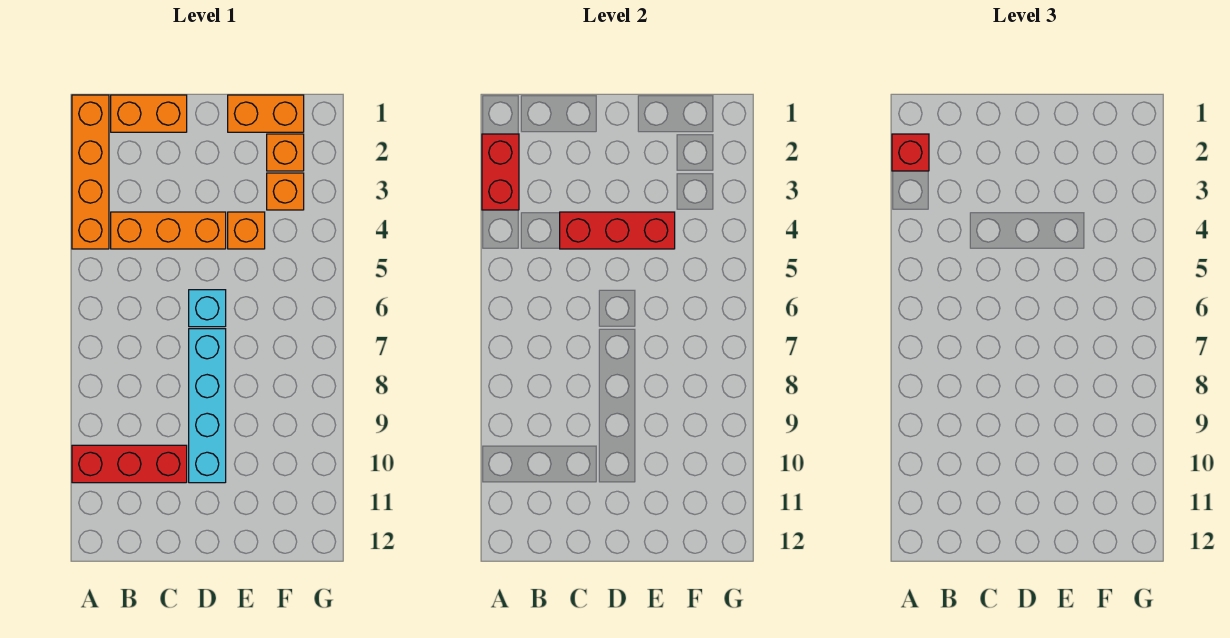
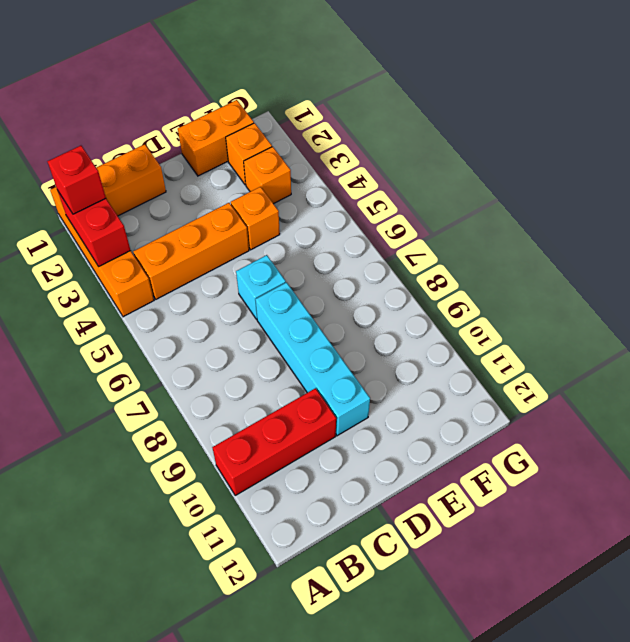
red 1x3 brick [560,212,675,249] -> none

